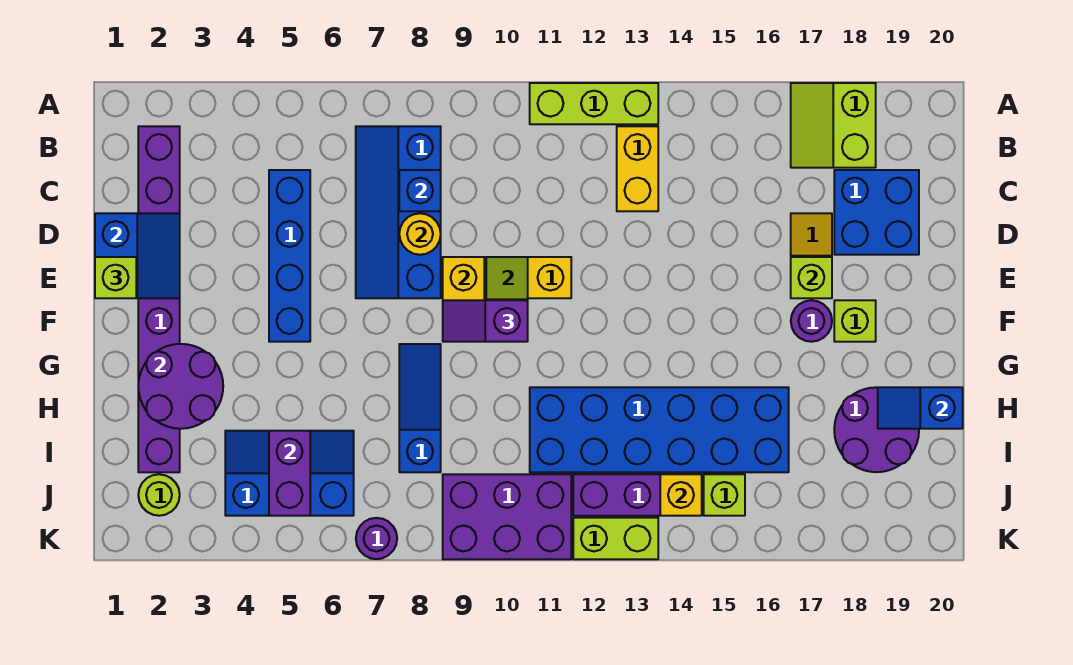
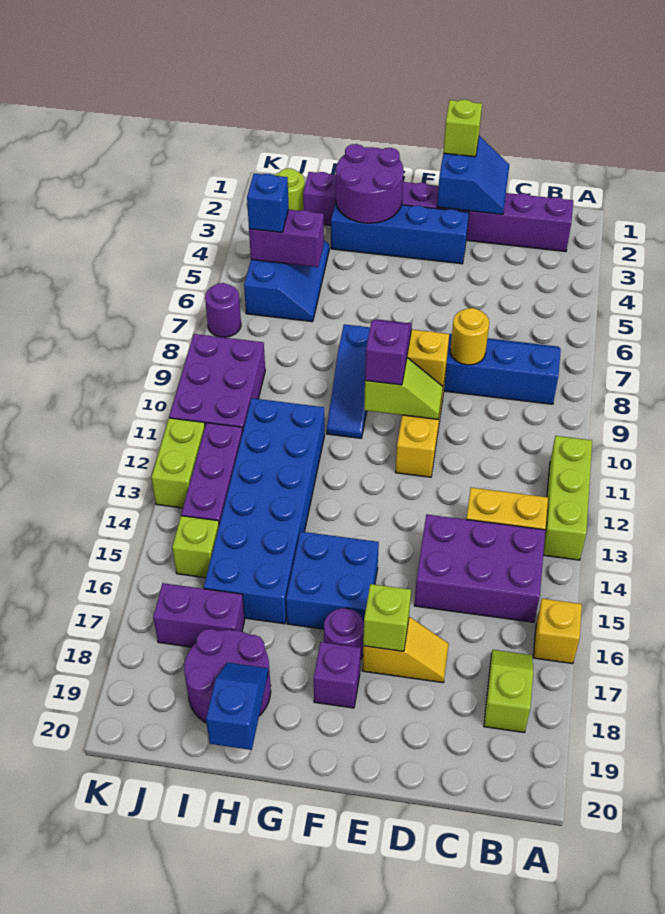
lime 2x2 slope [791,83,876,168] -> lime 1x2 slope [484,650,533,732]
none -> purple 2x3 brick [414,514,545,622]
blue 1x4 brick [269,170,310,342] -> blue 1x4 brick moved to [331,201,469,264]
blue 1x1 brick [399,170,441,211] -> blue 1x1 brick moved to [247,174,289,232]
blue 2x2 brick [834,170,919,255] -> blue 2x2 brick moved to [286,531,379,629]
blue 2x2 slope [95,213,180,298] -> blue 2x2 slope turned to [437,136,509,214]
lime 1x1 brick [834,300,876,342] -> purple 1x1 brick [314,642,361,708]
blue 1x3 slope [399,344,441,472] -> blue 1x3 slope turned to [327,324,370,438]
none -> purple 1x2 brick [153,583,245,647]
yellow 1x1 brick [660,474,702,516] -> yellow 1x1 brick moved to [533,599,582,664]

